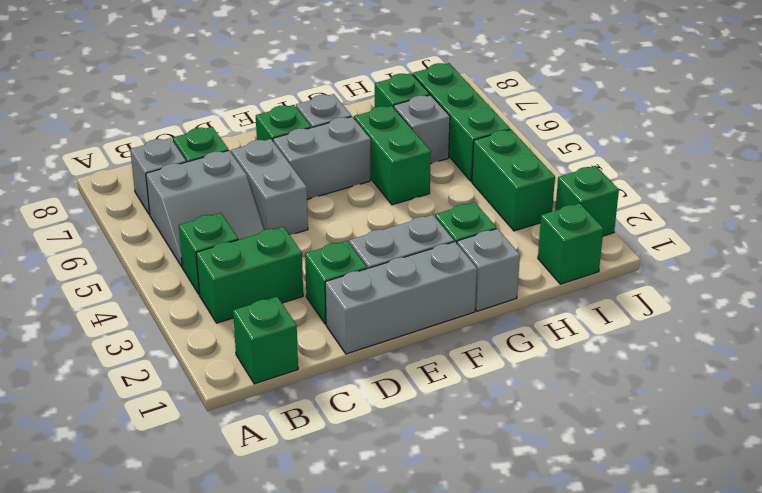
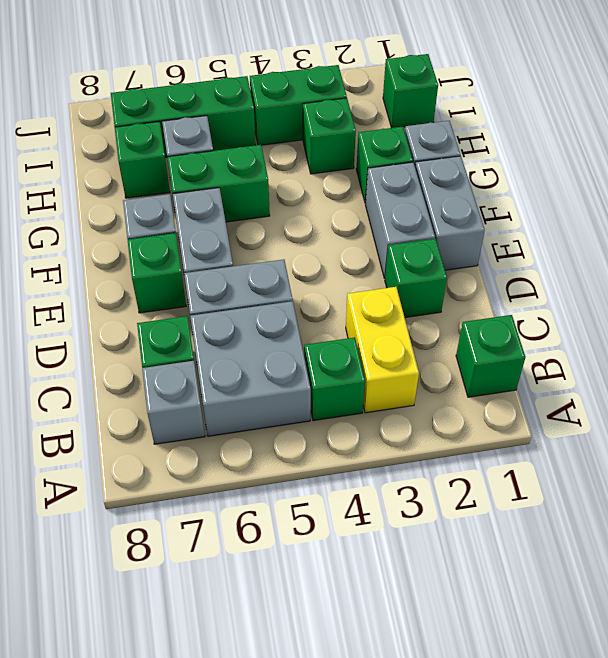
green 1x2 brick [196,227,303,323] -> yellow 1x2 brick [346,287,419,413]
grey 2x2 slope [146,151,264,267] -> grey 2x2 brick [190,301,311,436]
grey 1x3 brick [325,242,477,354] -> grey 1x2 brick [415,156,485,270]
green 1x1 brick [555,166,619,236] -> green 1x1 brick moved to [303,98,356,174]

